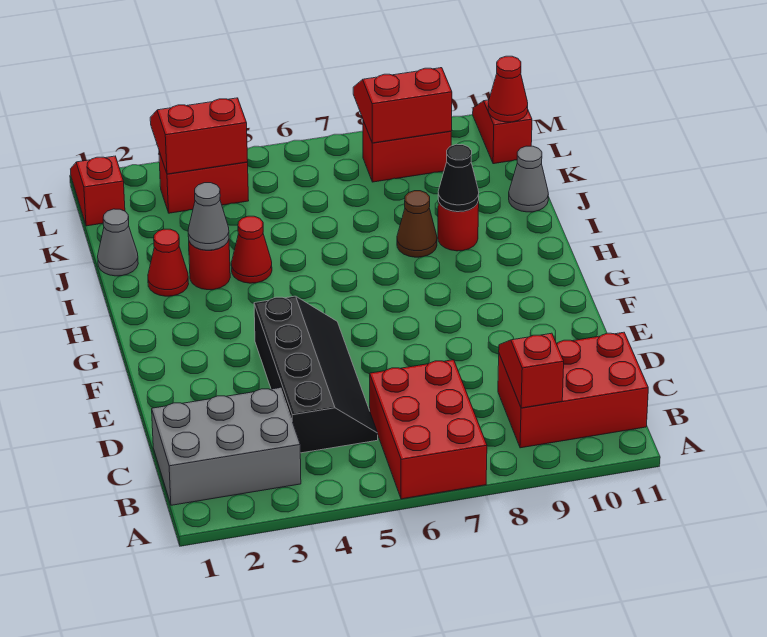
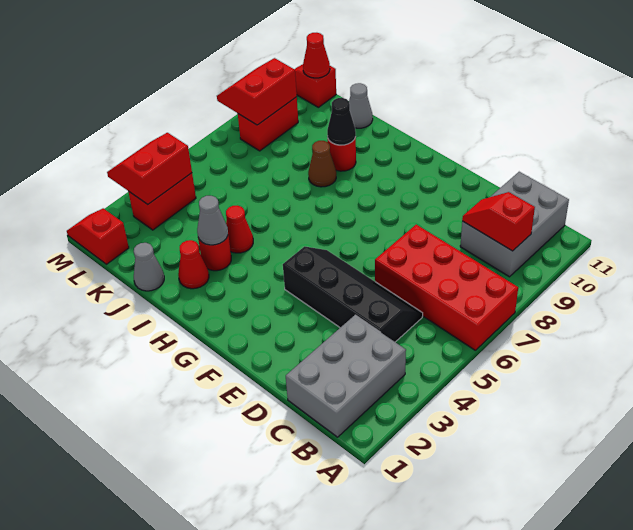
red 2x3 brick [370,360,487,499] -> red 2x4 brick [375,225,518,350]
red 2x3 brick [498,332,648,448] -> grey 2x3 brick [460,172,569,277]

